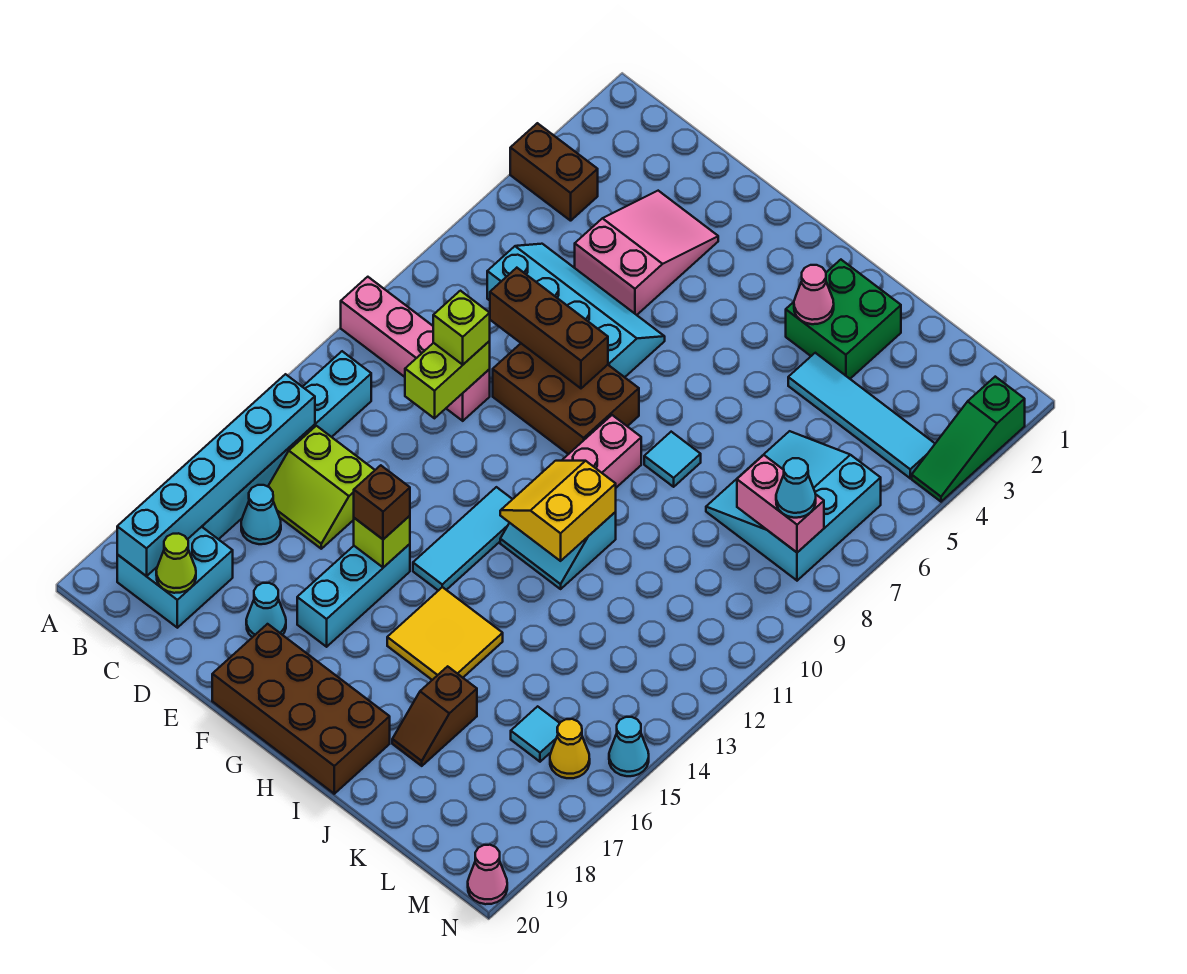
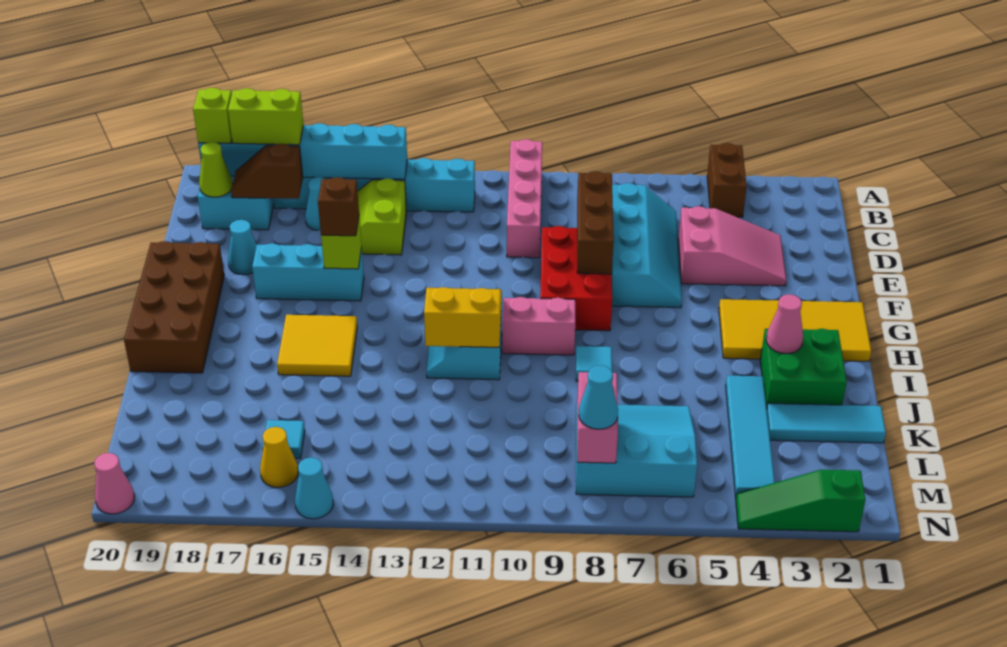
lime 1x2 brick [405,341,490,418] -> lime 1x2 brick moved to [228,88,304,145]
lime 1x1 brick [433,291,490,365] -> lime 1x1 brick moved to [193,88,232,143]
brown 2x3 brick [493,344,639,454] -> red 2x3 brick [540,226,612,331]
none -> yellow 2x4 tile [719,299,871,361]
cyan 1x3 tile [413,487,512,591] -> cyan 1x3 tile moved to [767,403,886,443]
brown 1x2 slope [392,666,477,766] -> brown 1x2 slope moved to [231,144,303,199]

